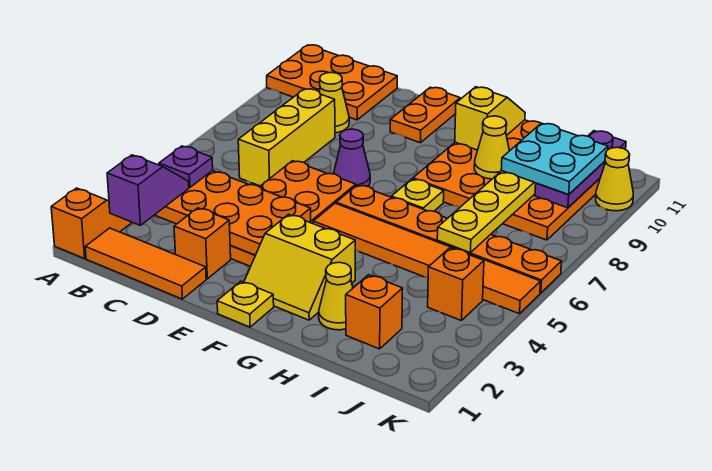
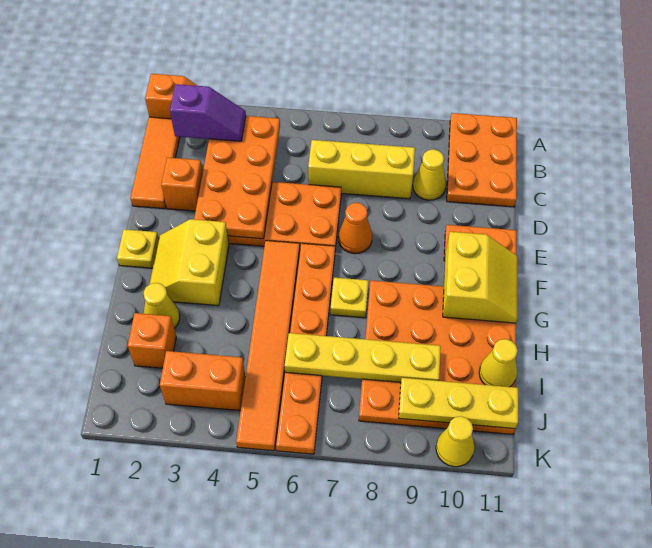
purple 1x1 plate [159,146,213,188] -> none
purple 1x1 cone [334,129,370,187] -> orange 1x1 cone [338,203,372,254]
yellow 1x2 slope [455,87,525,150] -> yellow 2x2 slope [443,232,518,323]
yellow 1x1 cone [474,116,510,179] -> yellow 1x1 cone moved to [479,339,518,387]
cyan 2x2 plate [501,123,608,194] -> none
orange 1x1 brick [428,248,484,321] -> orange 1x2 brick [160,351,246,411]
purple 1x3 plate [535,131,626,208] -> yellow 1x3 plate [399,378,518,429]

